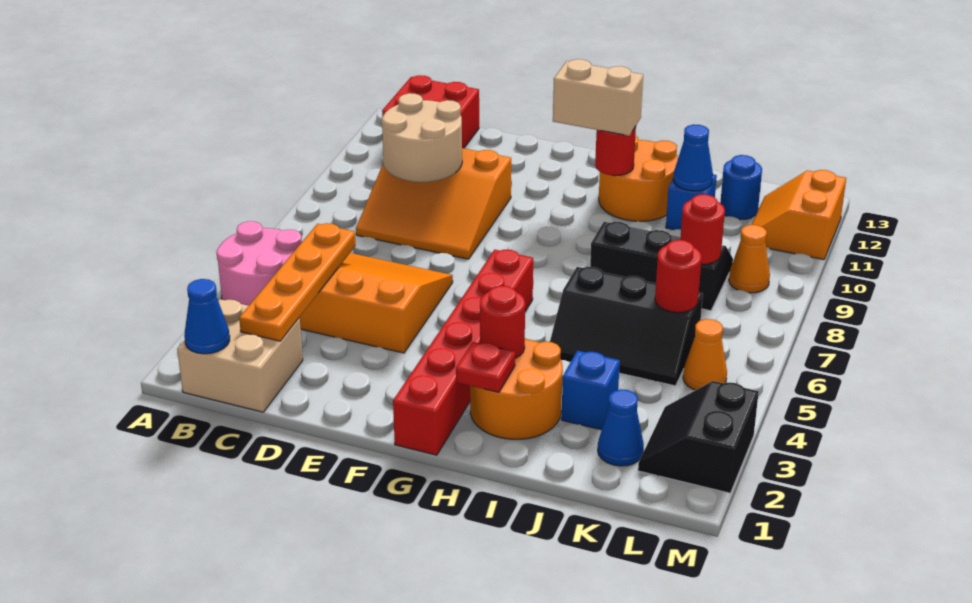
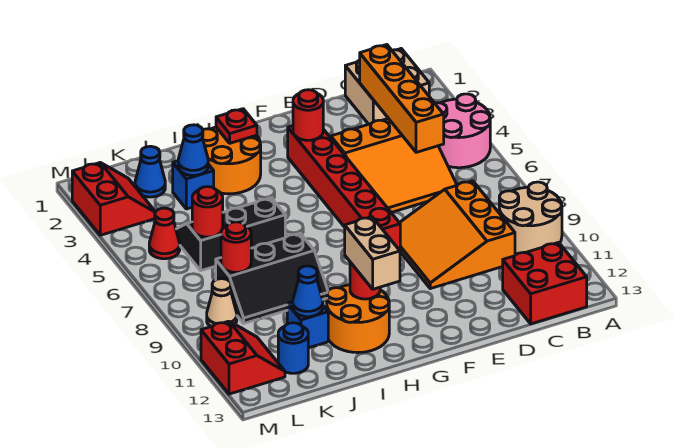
blue 1x1 cone [184,279,230,354] -> blue 1x1 cone moved to [178,125,208,175]
orange 1x4 plate [239,223,356,341] -> orange 1x4 brick [360,45,444,152]
orange 3x3 slope [356,148,511,259] -> orange 3x3 slope turned to [400,181,515,289]
tan 2x2 round brick [382,93,462,182] -> tan 2x2 round brick moved to [499,182,562,254]
red 1x6 brick [393,250,533,455] -> red 1x6 brick moved to [288,126,400,250]
tan 1x2 brick [553,59,643,136] -> tan 1x2 brick turned to [345,217,400,289]
red 1x1 round brick [480,286,525,358] -> red 1x1 round brick moved to [293,90,323,140]
black 2x2 slope [638,381,759,493] -> red 2x2 slope [72,163,155,235]
orange 1x1 cone [683,319,727,390] -> red 1x1 cone [149,208,180,259]
orange 1x1 cone [729,225,770,293] -> tan 1x1 cone [207,279,237,327]
orange 2x2 slope [751,170,846,260] -> red 2x2 slope [201,321,285,394]

